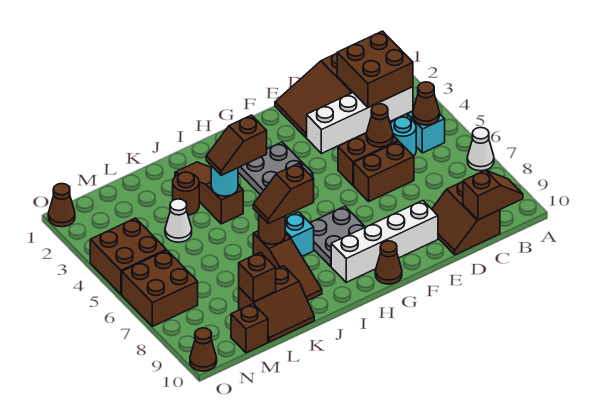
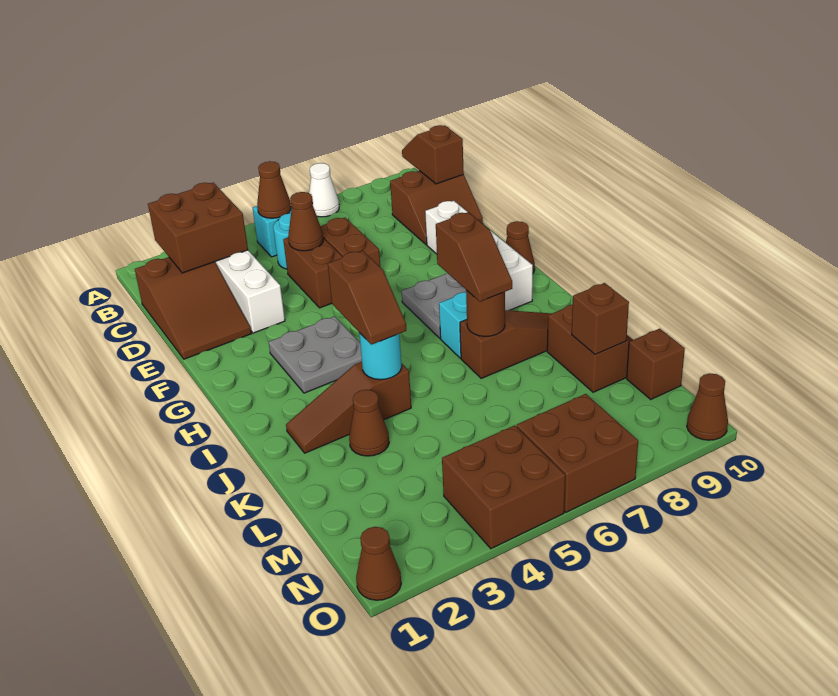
brown 1x1 round brick [173,172,199,215] -> brown 1x1 cone [349,390,389,456]
white 1x1 cone [165,199,192,242] -> none

